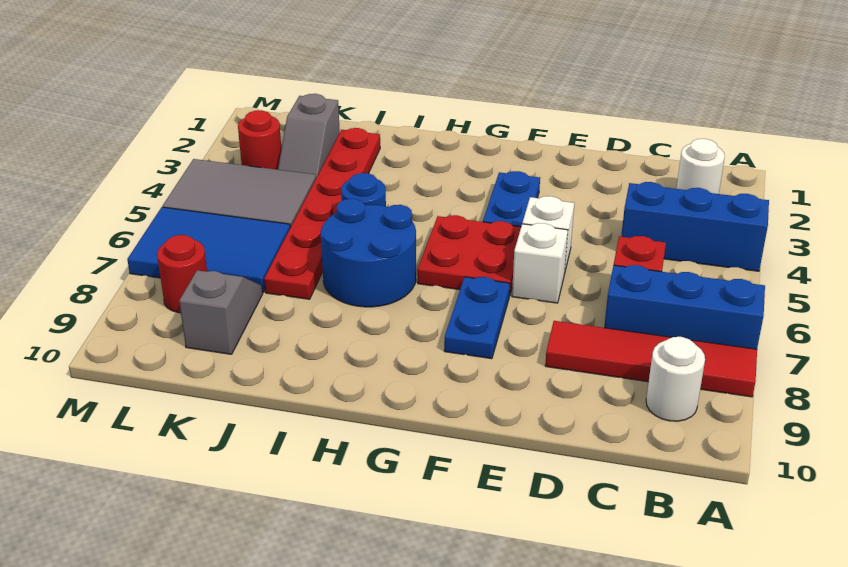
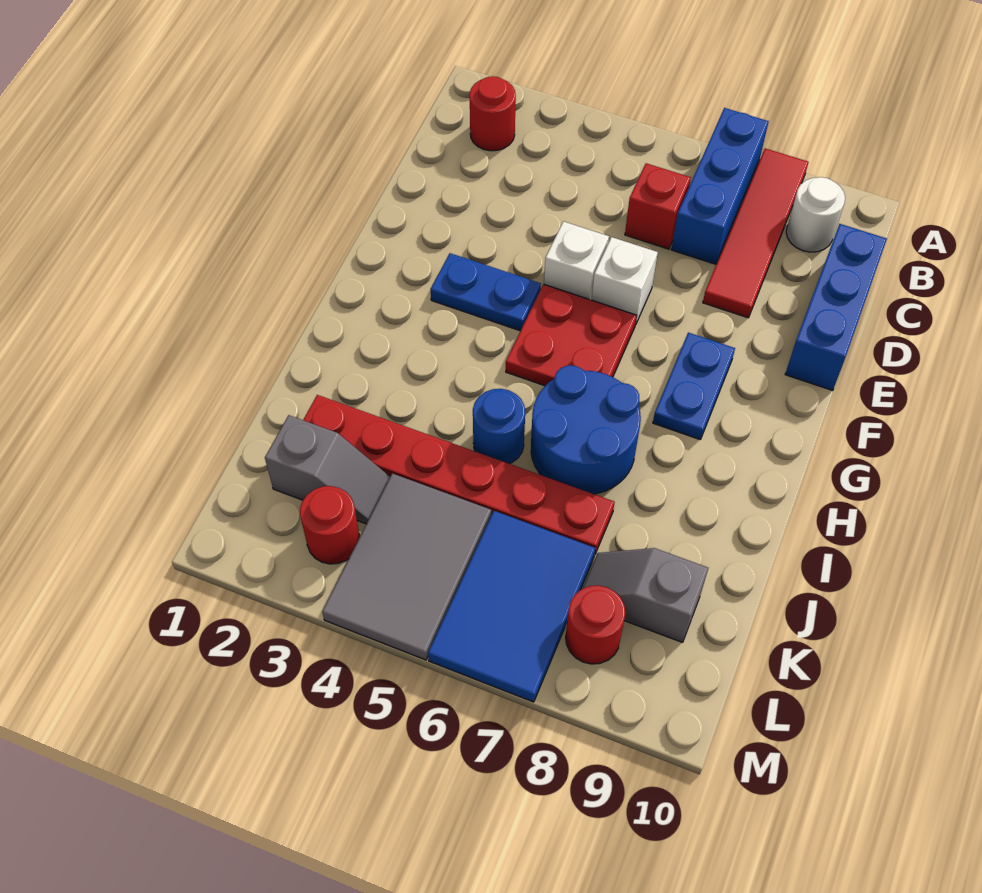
blue 1x3 brick [621,182,769,271] -> blue 1x3 brick moved to [785,224,887,391]
white 1x1 round brick [676,139,725,194] -> red 1x1 round brick [470,76,516,151]
blue 1x2 plate [444,277,510,359] -> blue 1x2 plate turned to [653,333,735,440]

